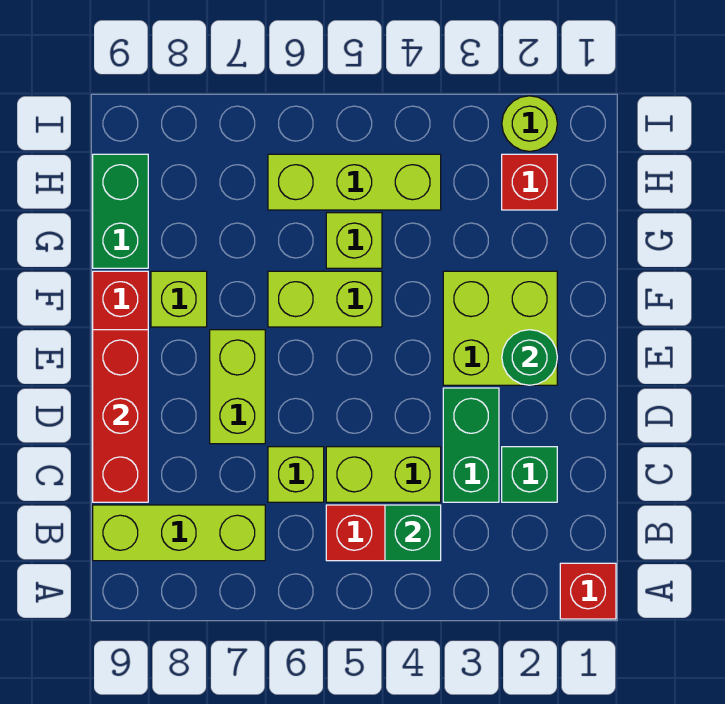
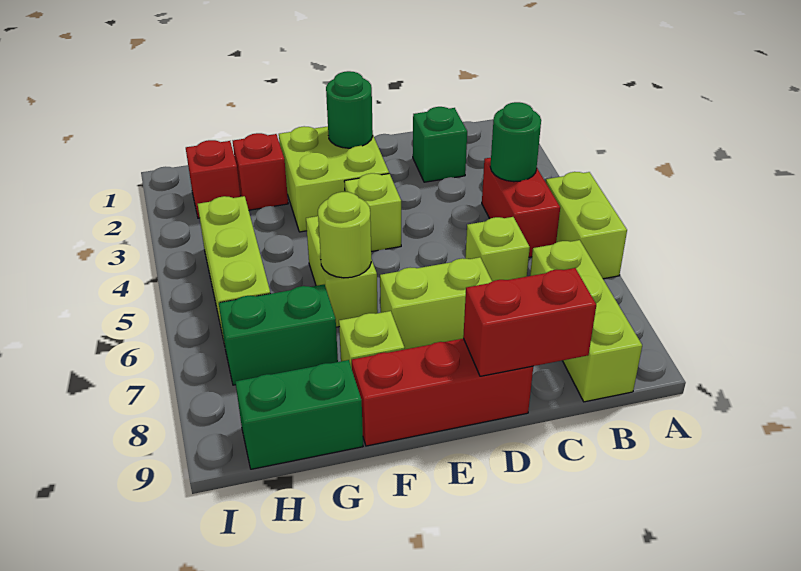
red 1x1 brick [560,563,616,619] -> red 1x1 brick moved to [233,133,288,210]
green 1x1 brick [385,505,441,561] -> green 1x1 round brick [490,102,541,182]
green 1x2 brick [443,388,499,502] -> green 1x2 brick moved to [219,285,338,385]
lime 1x2 brick [326,447,441,502] -> lime 1x2 brick moved to [546,172,627,279]
red 1x3 brick [93,330,148,502] -> red 1x2 brick [463,268,596,376]
lime 1x1 brick [326,213,382,268] -> lime 1x1 brick moved to [344,173,401,252]
lime 1x1 round brick [502,96,557,151] -> lime 1x1 round brick moved to [318,192,371,278]

